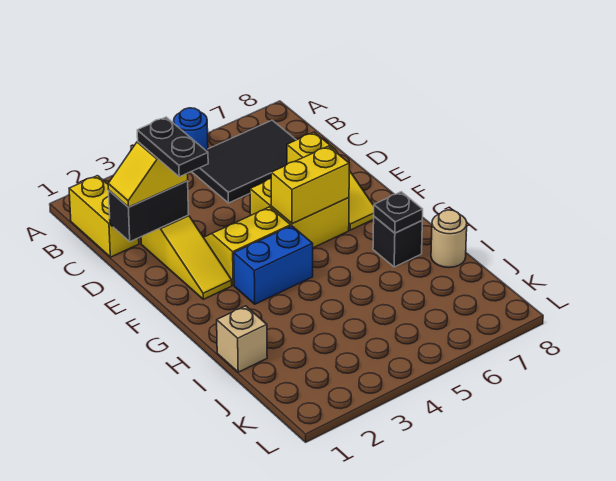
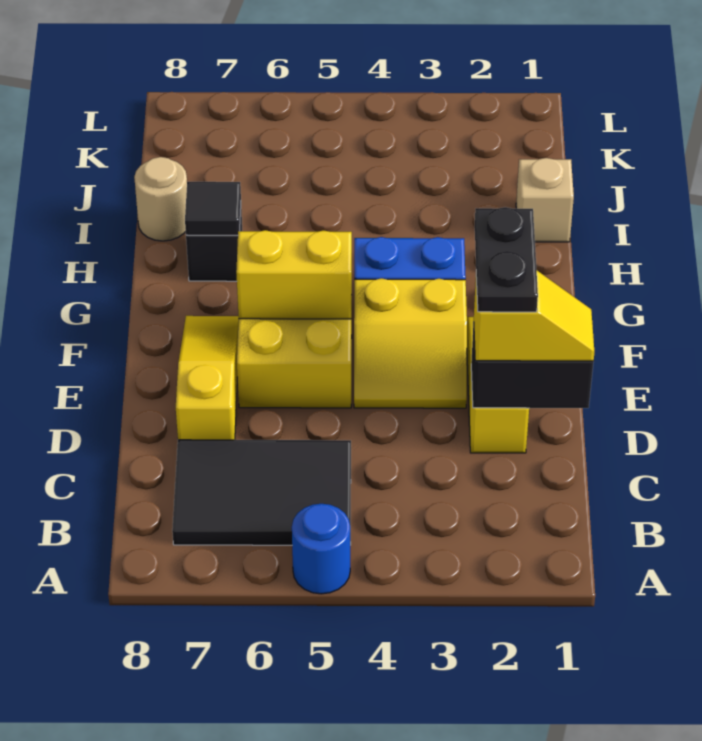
yellow 1x2 brick [69,176,139,257] -> none
black 1x1 plate [374,192,423,233] -> black 1x1 tile [185,182,241,235]

